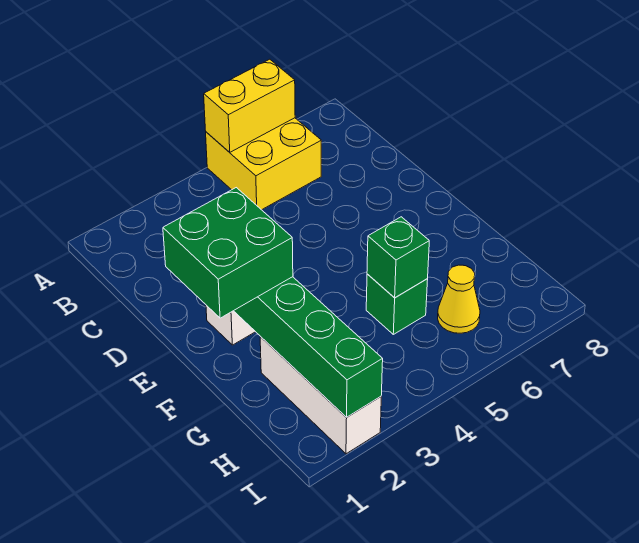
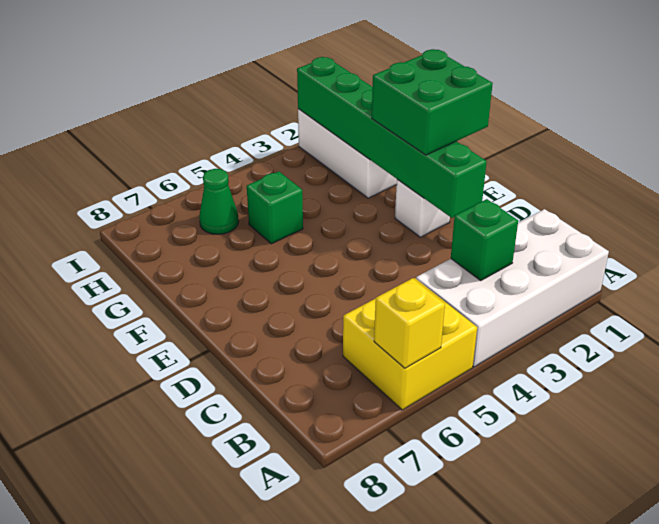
none -> white 2x4 brick [416,209,609,367]
yellow 1x2 brick [204,59,295,152] -> yellow 1x1 brick [374,278,445,368]
green 1x1 brick [367,217,429,298] -> green 1x1 brick moved to [451,199,518,280]
yellow 1x1 cone [438,265,480,333] -> green 1x1 cone [199,169,239,234]

